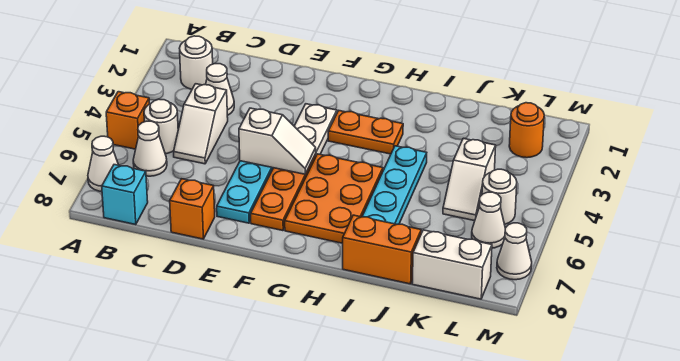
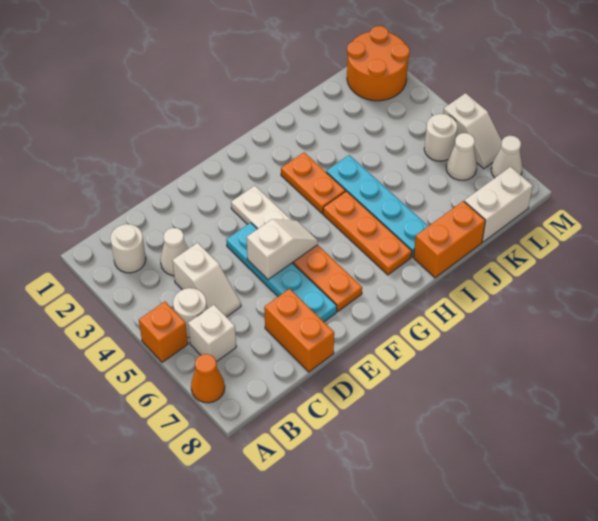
white 1x1 cone [88,136,118,191] -> orange 1x1 cone [191,354,225,403]
white 1x1 cone [133,121,167,176] -> white 1x1 brick [188,305,236,362]
cyan 1x1 brick [102,165,148,225] -> none
orange 1x1 brick [170,179,215,239] -> orange 1x2 brick [264,289,334,372]
orange 1x2 plate [328,111,403,154] -> orange 1x2 plate turned to [281,153,345,213]
orange 2x3 plate [285,154,383,243] -> orange 1x3 plate [323,191,412,275]
white 1x2 slope [443,138,496,221] -> white 1x2 slope moved to [443,93,502,169]
orange 1x1 round brick [509,103,544,158] -> orange 2x2 round brick [347,26,410,101]

